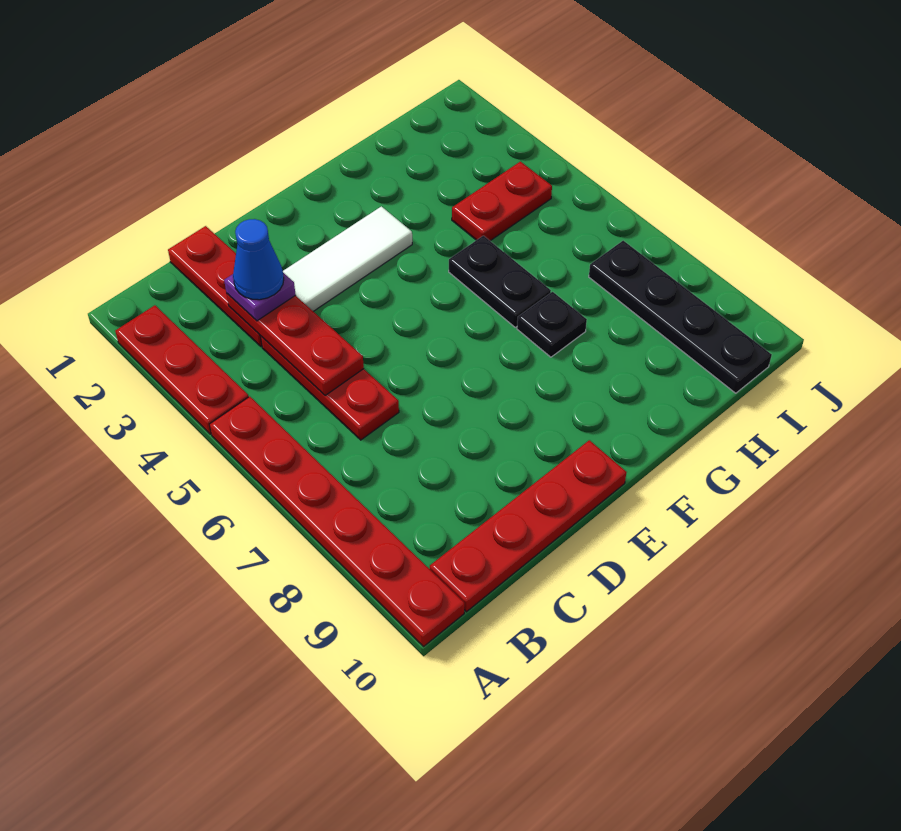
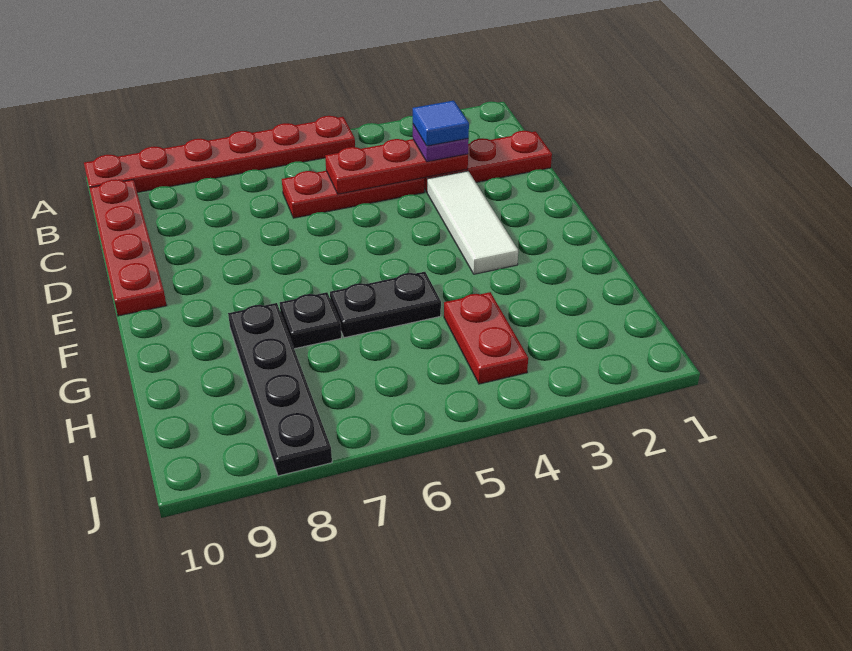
red 1x3 plate [115,305,249,434] -> none
blue 1x1 cone [233,219,284,300] -> blue 1x1 tile [413,101,469,146]
black 1x4 plate [589,241,772,393] -> black 1x4 plate turned to [228,303,332,476]

